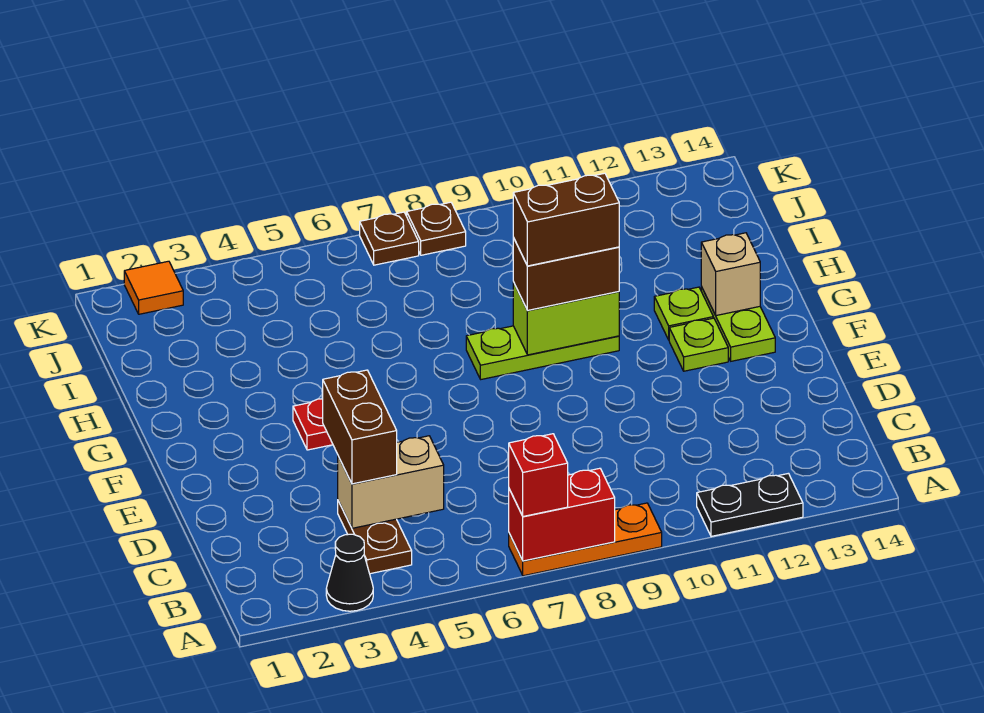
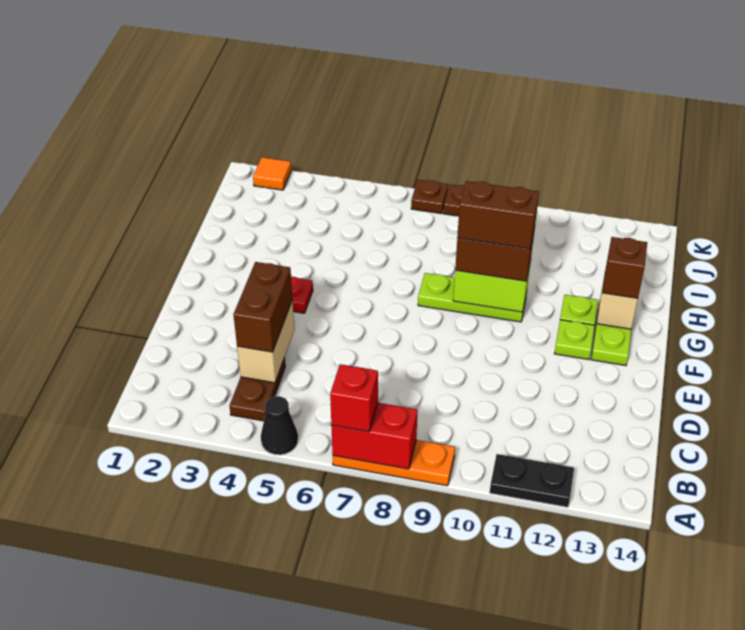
black 1x1 cone [326,534,373,611] -> black 1x1 cone moved to [261,396,298,455]
tan 1x2 brick [338,436,444,528] -> tan 1x2 brick turned to [237,301,294,383]
none -> brown 1x1 brick [602,237,647,298]

